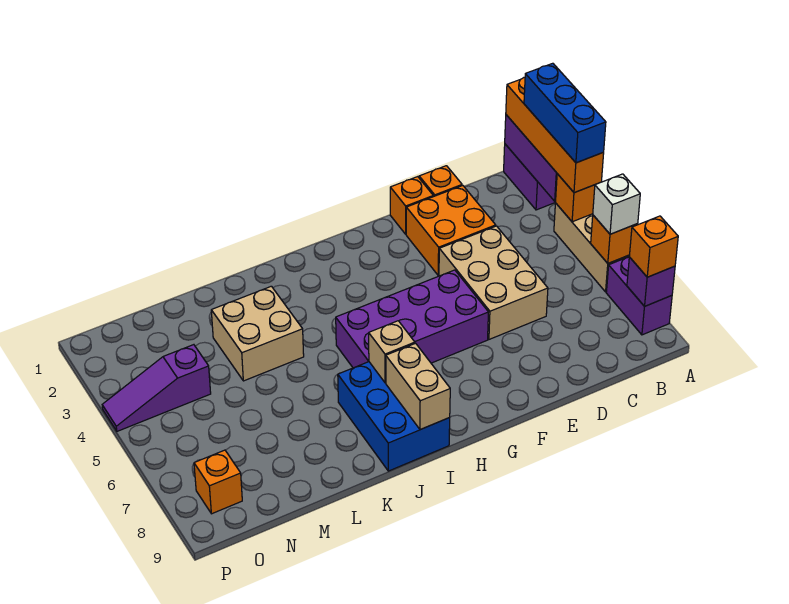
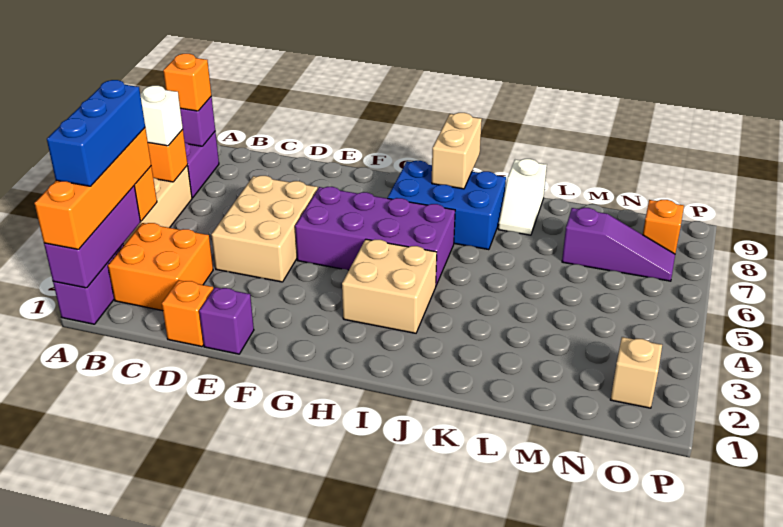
orange 2x2 brick [406,186,496,275] -> orange 2x2 brick moved to [108,223,213,311]
orange 1x1 brick [390,177,433,234] -> purple 1x1 brick [199,287,254,354]
blue 2x3 brick [338,362,450,471] -> blue 2x3 brick turned to [388,161,506,250]
tan 1x1 brick [369,321,415,383] -> tan 1x1 brick moved to [610,337,662,408]
tan 2x2 brick [211,286,304,381] -> tan 2x2 brick moved to [342,239,437,333]
none -> white 1x2 slope [498,159,547,235]
purple 1x3 slope [102,345,211,431] -> purple 1x3 slope moved to [562,208,675,281]

